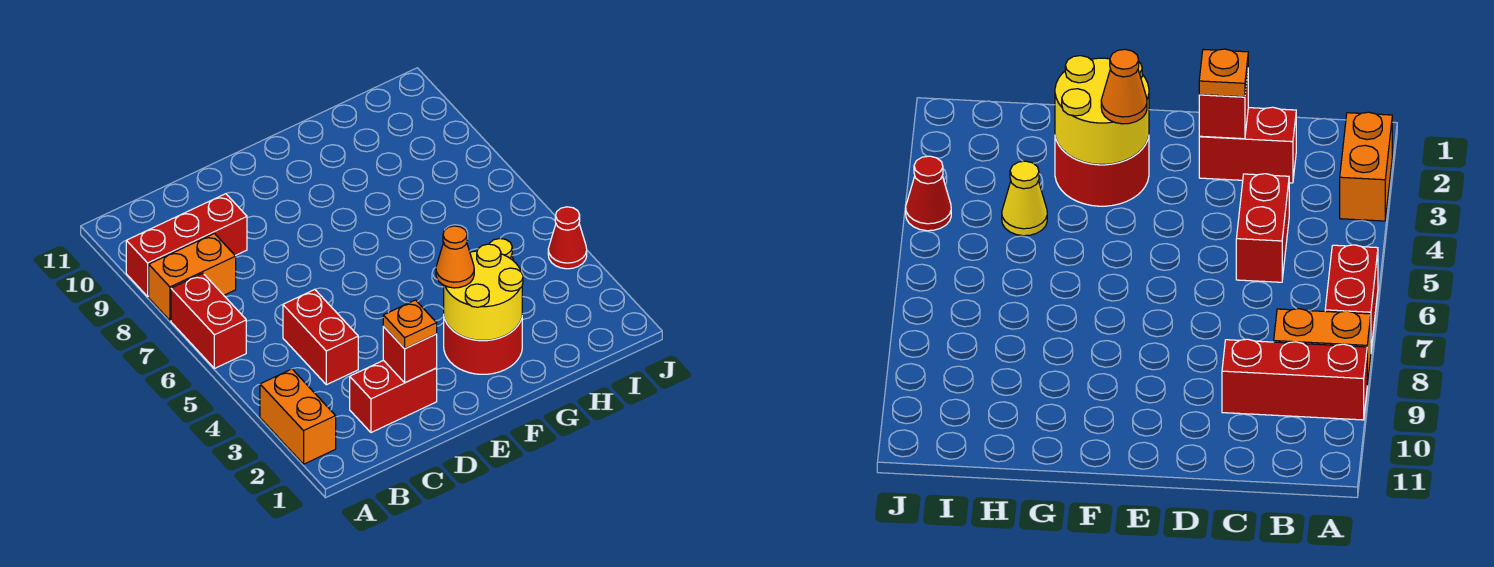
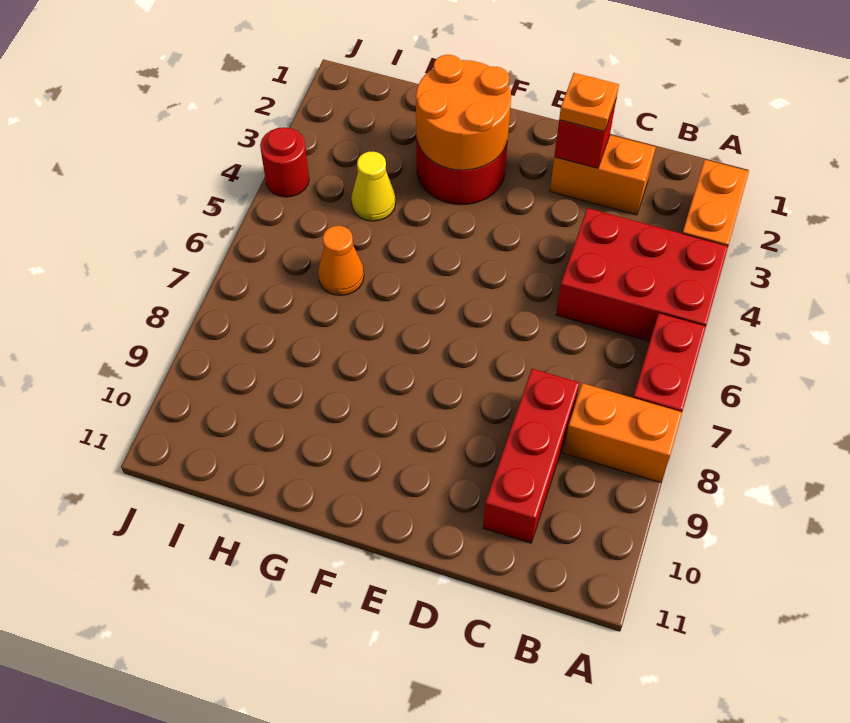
red 1x3 brick [126,194,247,296] -> red 1x3 brick turned to [483,369,579,543]
red 1x2 brick [350,360,437,432] -> orange 1x2 brick [550,135,656,215]
red 1x2 brick [283,289,358,385] -> red 2x3 brick [556,208,728,342]
yellow 2x2 round brick [444,244,523,340] -> orange 2x2 round brick [416,55,511,170]
orange 1x1 cone [436,226,474,288] -> orange 1x1 cone moved to [318,226,364,296]
red 1x1 cone [548,207,587,269] -> red 1x1 round brick [260,127,309,197]

